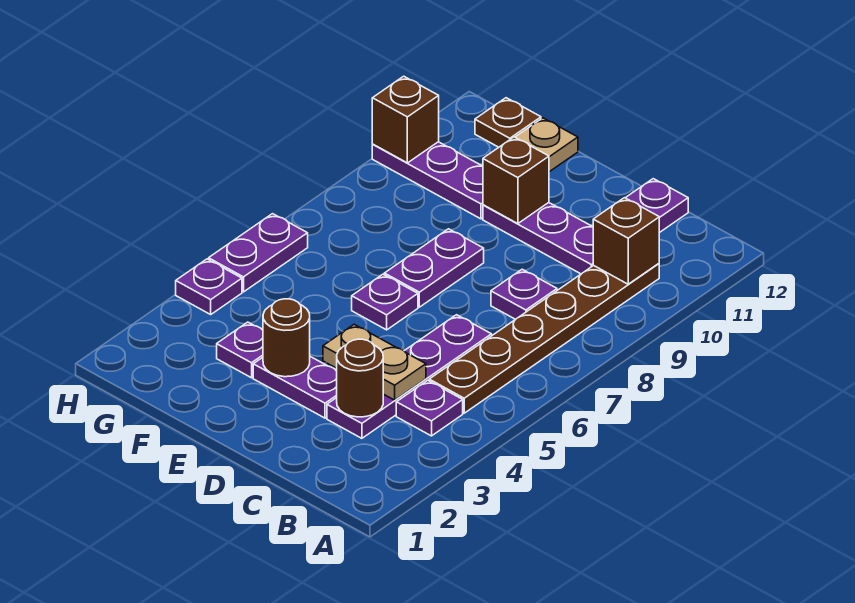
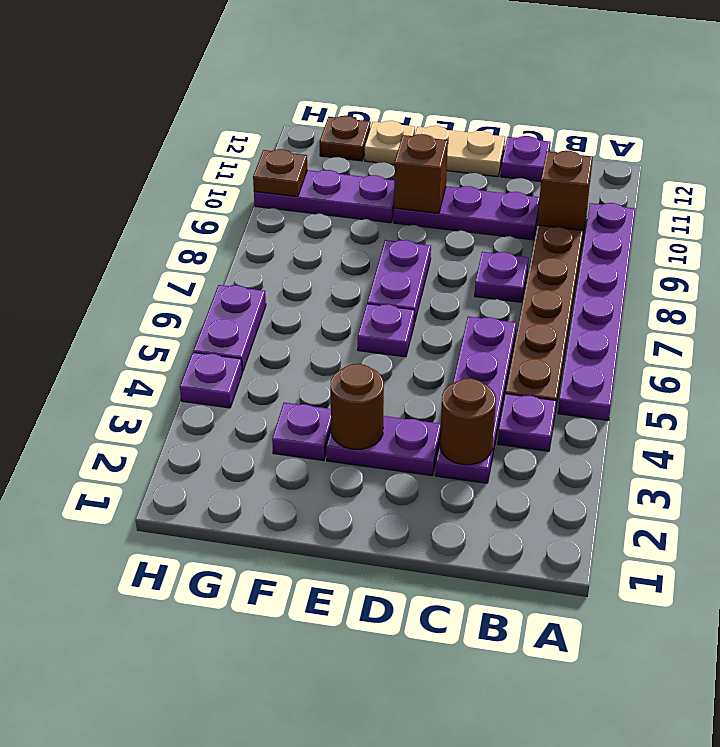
none -> purple 1x6 plate [558,203,636,421]
tan 1x2 plate [323,324,426,400] -> tan 1x2 plate moved to [415,126,505,177]
brown 1x1 brick [372,76,439,163] -> brown 1x1 plate [253,149,307,197]

